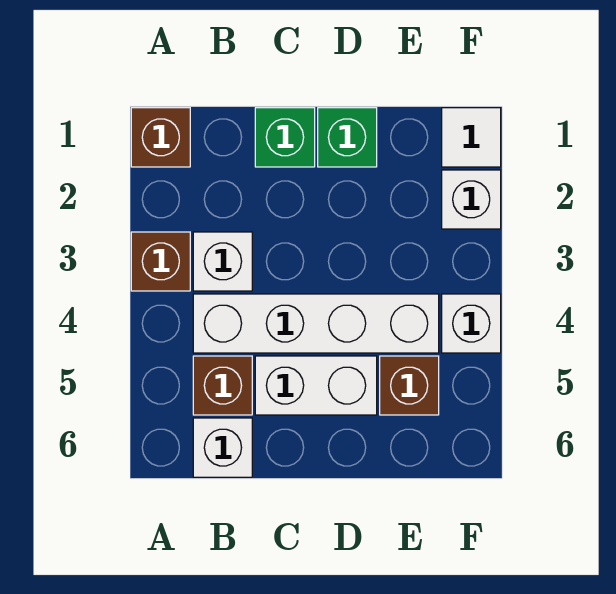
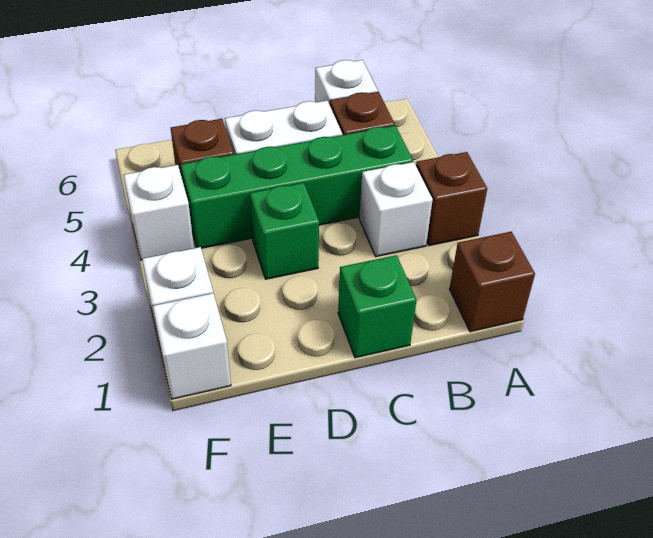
white 1x4 brick [193,294,439,353] -> green 1x4 brick [181,126,413,248]
green 1x1 brick [318,108,377,167] -> green 1x1 brick moved to [250,183,319,279]
white 1x1 tile [442,108,501,167] -> white 1x1 brick [153,293,231,399]

